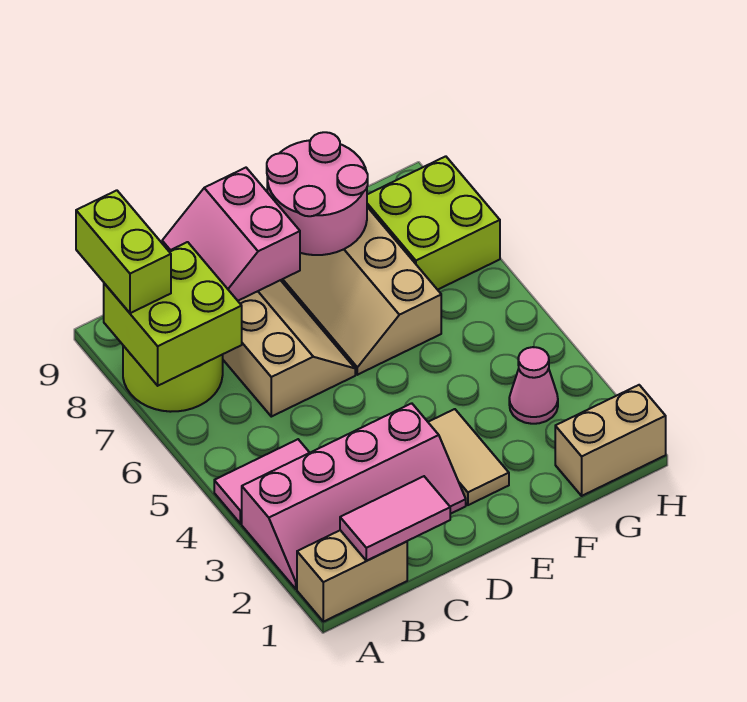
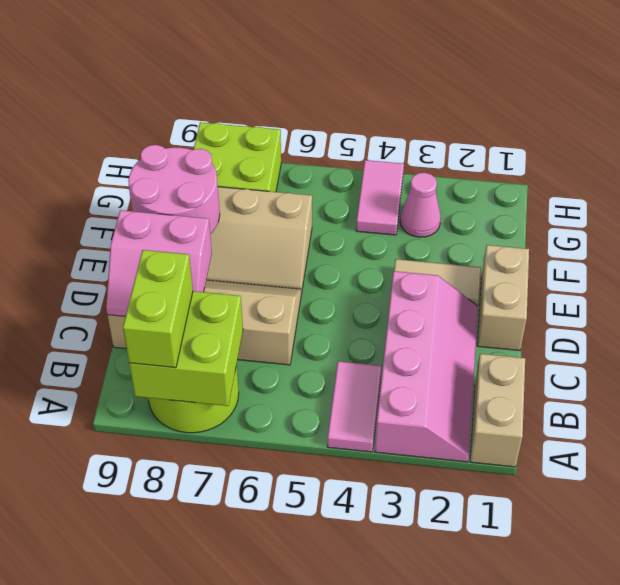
lime 1x2 brick [76,190,171,313] -> lime 1x2 brick turned to [123,250,193,368]
pink 1x2 tile [340,476,450,561] -> pink 1x2 tile moved to [356,160,404,235]
tan 1x2 brick [555,385,666,496] -> tan 1x2 brick moved to [477,245,529,351]

